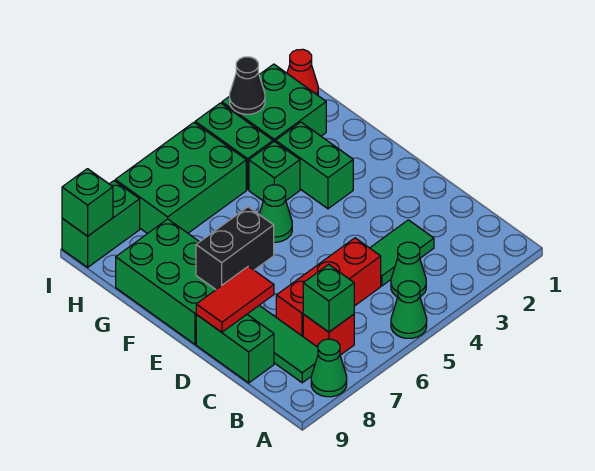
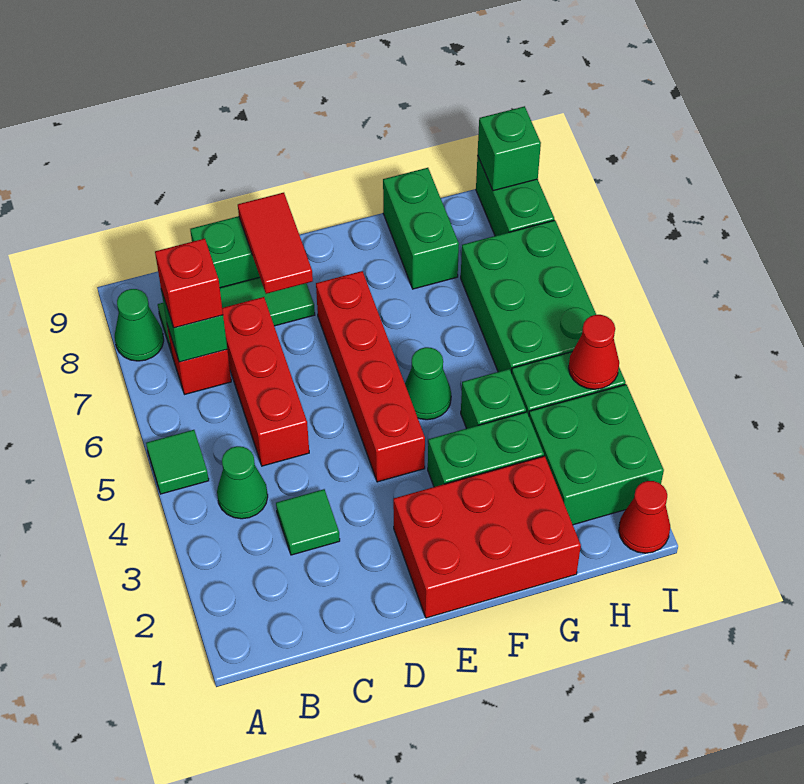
green 1x1 cone [391,281,427,338] -> green 1x1 tile [146,430,209,494]
none -> red 1x1 brick [155,239,223,328]
green 1x2 tile [370,220,434,286] -> green 1x1 tile [276,489,340,555]
none -> red 2x3 brick [393,456,581,618]
none -> red 1x4 brick [316,271,425,482]
black 1x2 brick [196,207,274,289] -> none
green 2x3 brick [116,219,216,344] -> green 1x2 brick [383,168,459,289]
black 1x1 cone [230,57,265,114] -> none
none -> red 1x1 cone [569,315,619,389]

